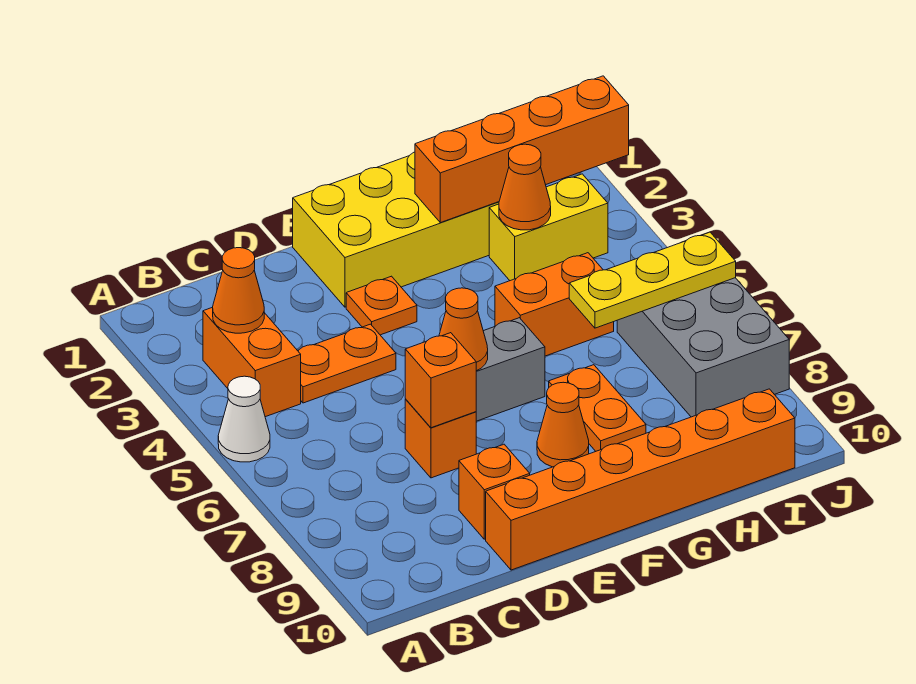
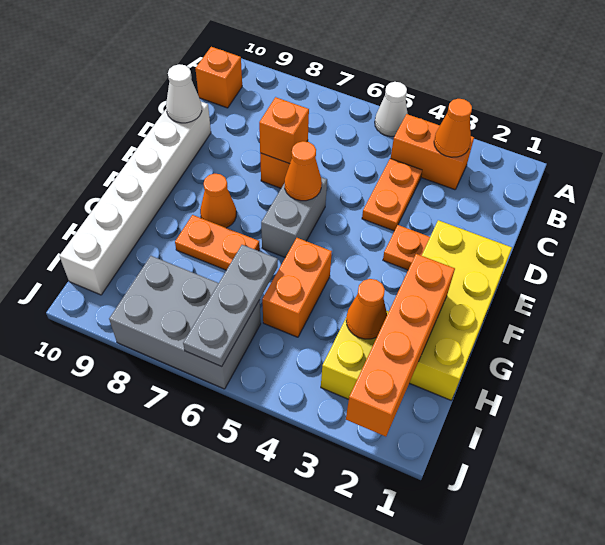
orange 1x1 brick [459,444,530,539] -> orange 1x1 brick moved to [195,47,242,108]
orange 1x6 brick [486,389,795,570] -> white 1x6 brick [60,102,211,295]
none -> white 1x1 cone [166,64,202,123]
yellow 1x3 plate [569,232,736,328] -> grey 1x3 plate [183,245,278,366]

